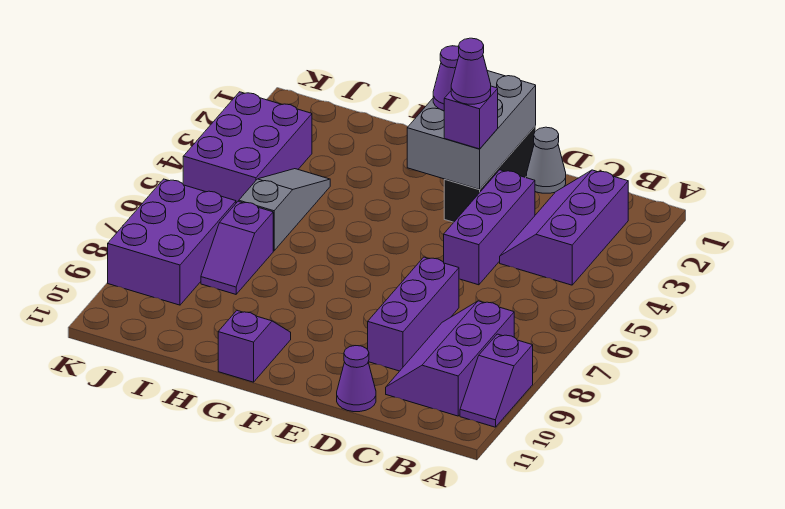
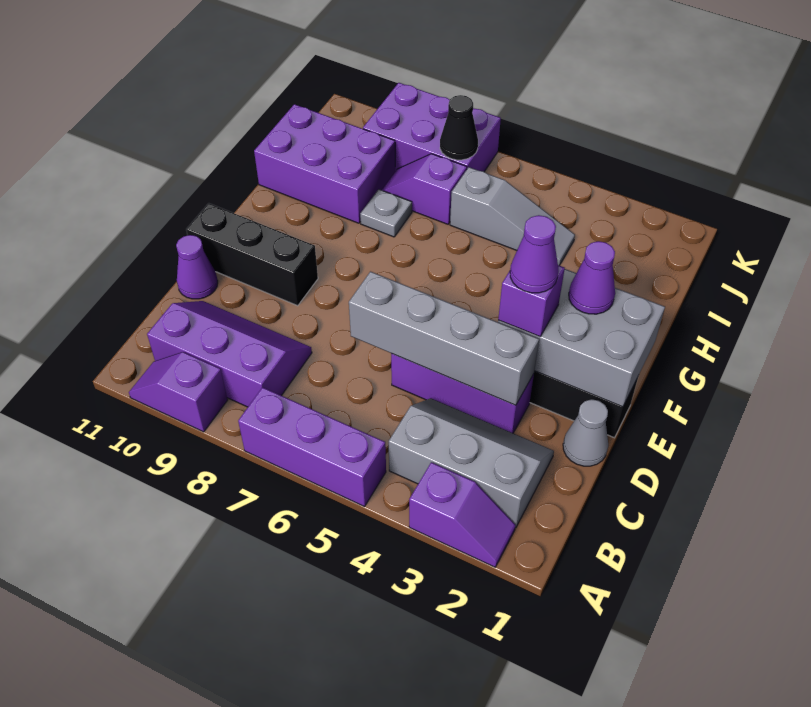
purple 2x3 slope [500,170,628,285] -> grey 2x3 slope [389,398,554,528]
none -> grey 1x4 brick [349,272,539,405]
purple 1x3 brick [367,257,459,371] -> purple 1x3 brick moved to [238,387,386,507]
none -> black 1x3 brick [186,203,318,306]
purple 1x2 slope [218,310,291,382] -> purple 1x2 slope moved to [409,462,516,567]
none -> grey 1x1 plate [360,189,412,237]
purple 2x3 brick [183,92,312,203] -> purple 2x3 brick moved to [254,104,395,223]
none -> black 1x1 cone [440,95,478,160]

